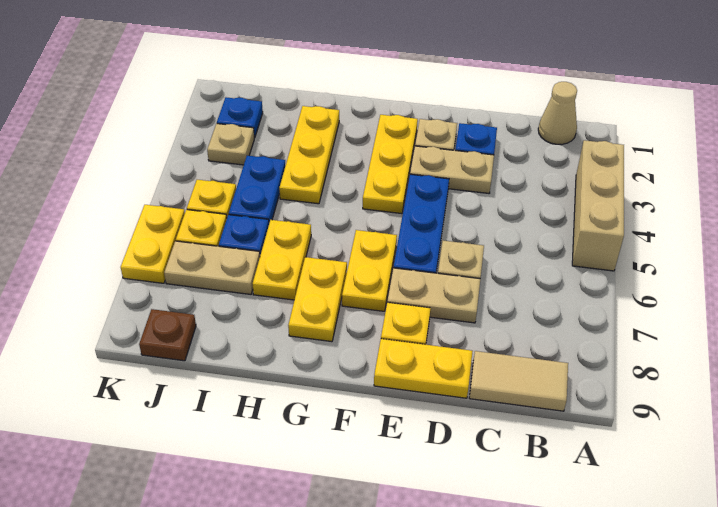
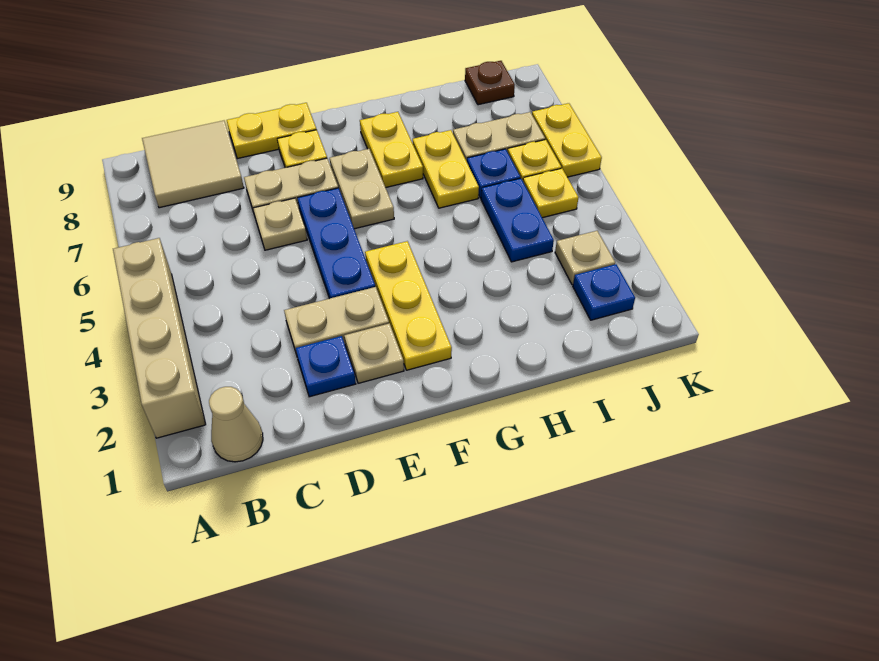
tan 1x3 brick [572,140,624,271] -> tan 1x4 brick [113,238,206,438]
tan 1x2 tile [469,351,568,411] -> tan 2x2 tile [142,121,244,208]
yellow 1x2 plate [342,230,397,311] -> tan 1x2 plate [330,149,394,229]
yellow 1x3 plate [279,106,339,204] -> none

